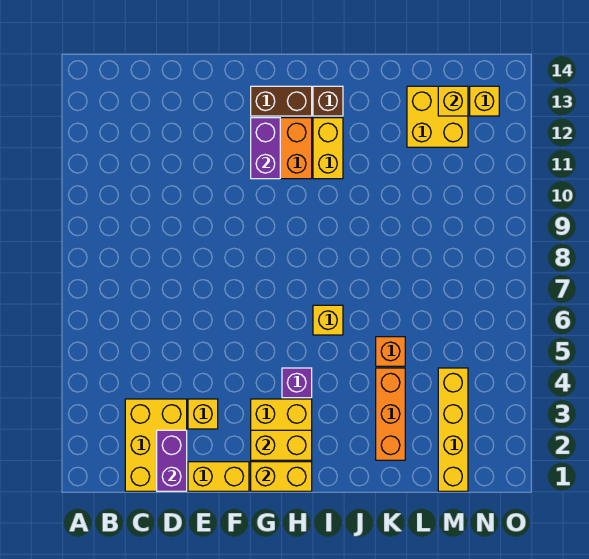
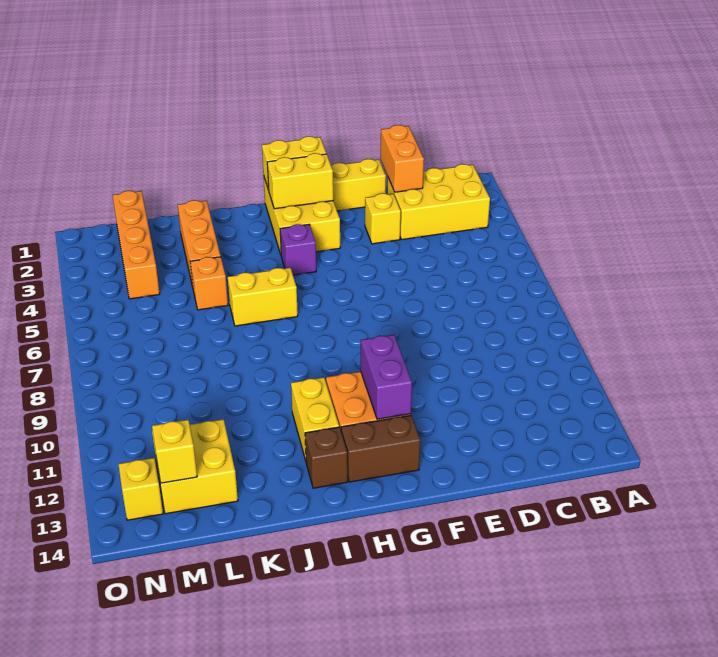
yellow 2x3 brick [125,399,187,491] -> yellow 2x3 brick turned to [387,164,490,240]
purple 1x2 brick [157,430,187,491] -> orange 1x2 brick [381,125,424,192]
yellow 1x1 brick [313,305,343,335] -> yellow 1x2 brick [228,268,298,326]
yellow 1x4 brick [438,368,468,491] -> orange 1x4 brick [113,191,160,299]

